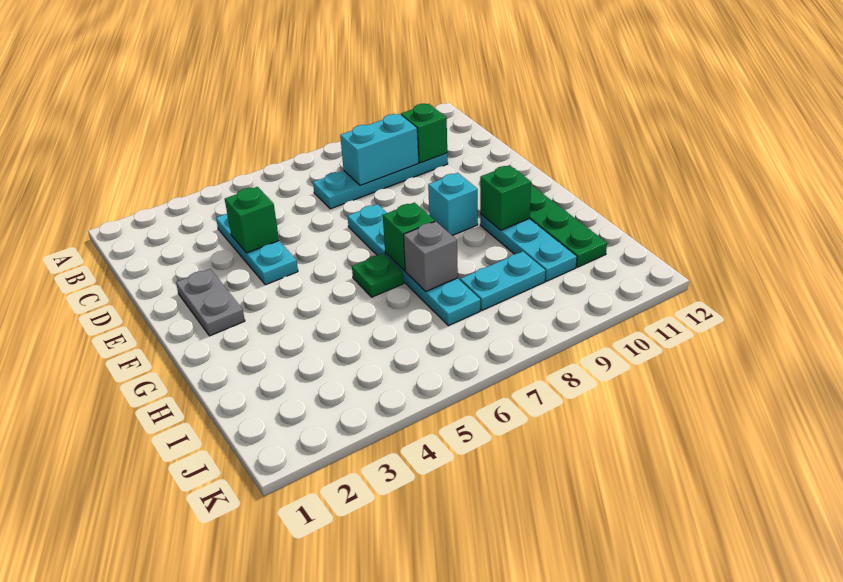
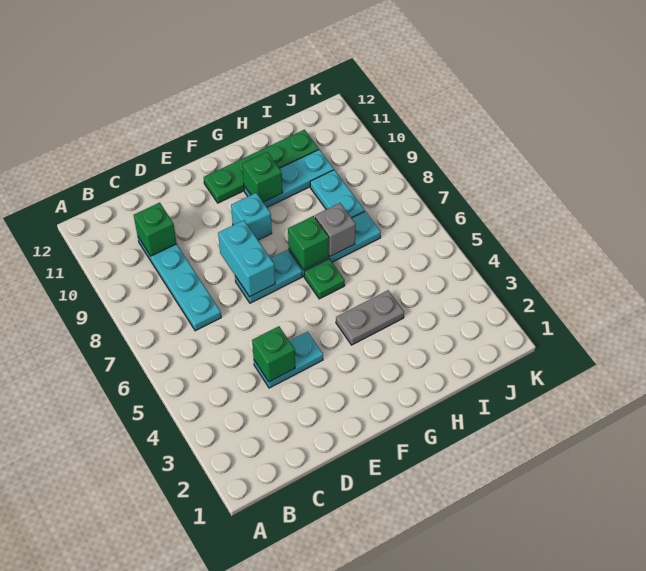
cyan 1x3 plate [216,214,298,285] -> cyan 1x2 plate [254,332,323,388]
cyan 1x2 brick [340,114,419,186] -> cyan 1x2 brick moved to [218,220,275,297]
grey 1x2 plate [176,269,245,336] -> grey 1x2 plate moved to [336,290,404,345]

